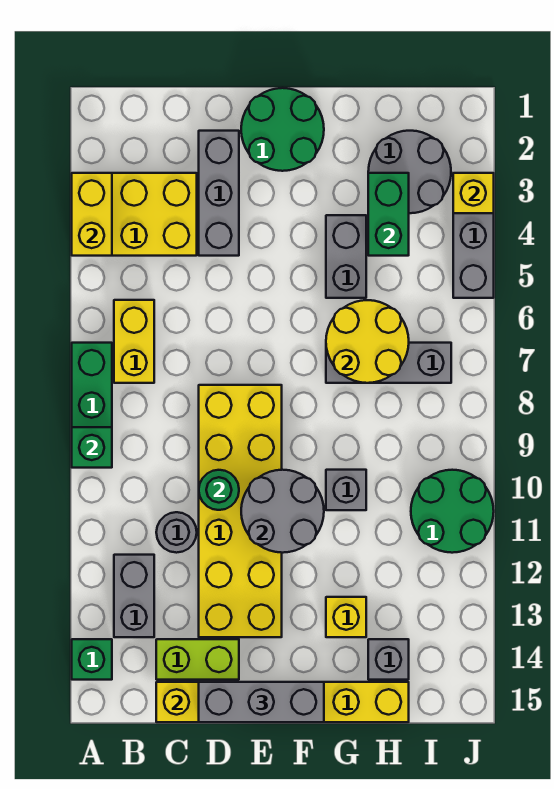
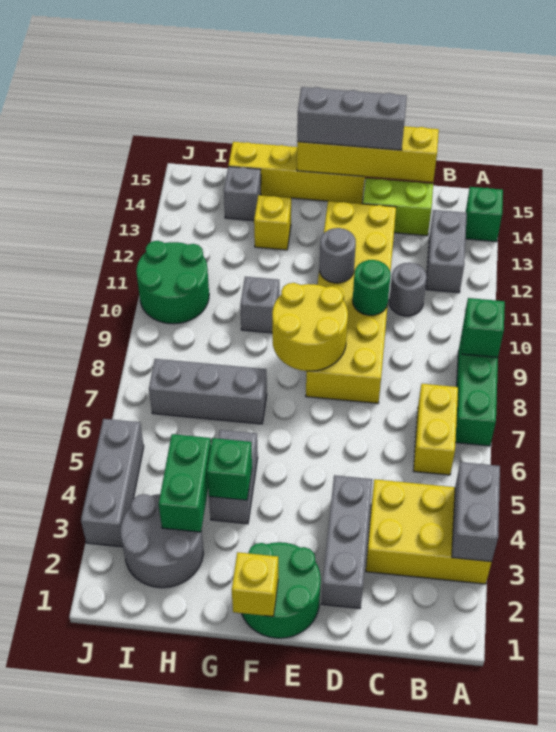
yellow 1x2 brick [72,173,112,256] -> grey 1x2 brick [452,462,500,562]
grey 2x2 round brick [241,470,324,553] -> grey 1x1 round brick [319,228,356,283]
none -> green 1x1 brick [207,438,252,500]
yellow 2x2 round brick [326,300,409,383] -> yellow 2x2 round brick moved to [272,283,348,371]
yellow 1x1 brick [453,173,494,213] -> yellow 1x1 brick moved to [232,552,278,617]

